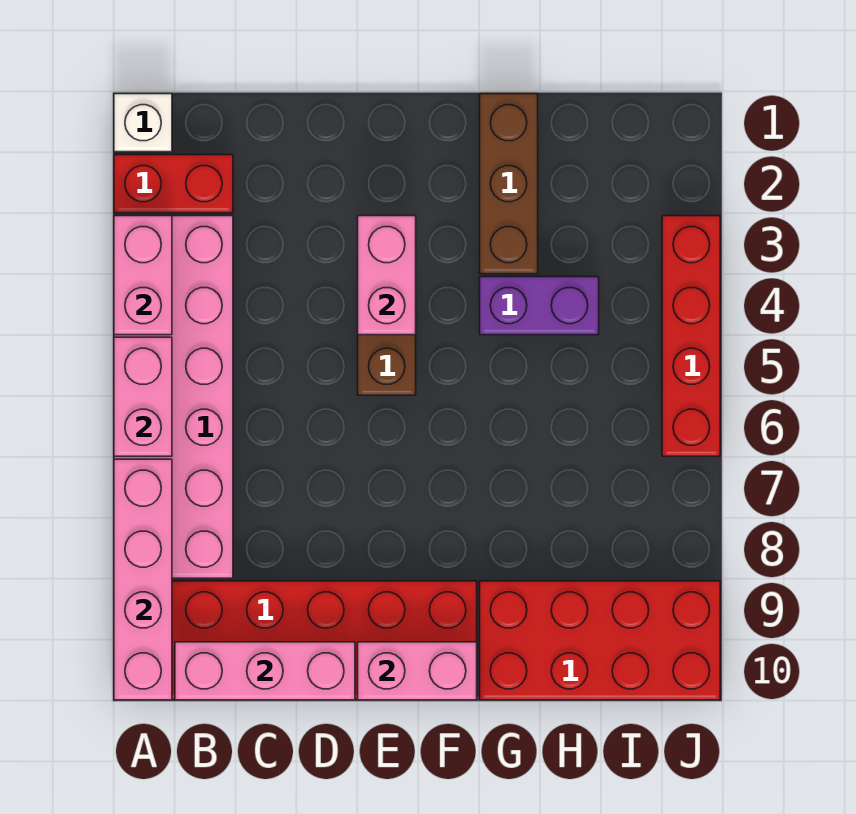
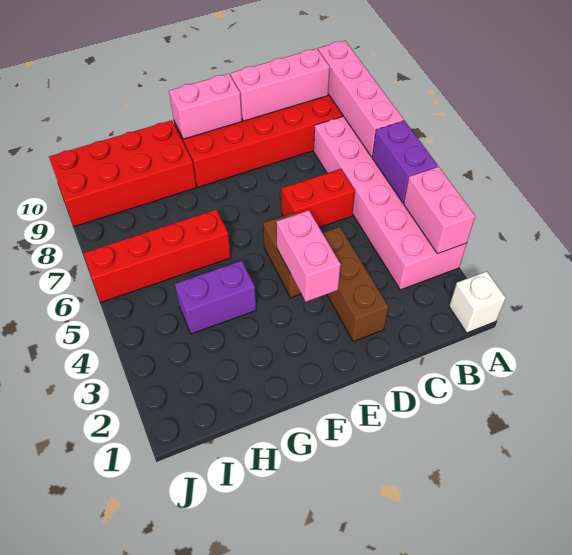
red 1x2 brick [114,155,233,213] -> red 1x2 brick moved to [282,169,355,228]
pink 1x2 brick [114,337,172,456] -> purple 1x2 brick [372,121,438,203]
brown 1x3 brick [480,94,538,274] -> brown 1x3 brick moved to [323,227,388,342]
red 1x4 brick [662,216,720,456] -> red 1x4 brick turned to [83,210,231,302]

